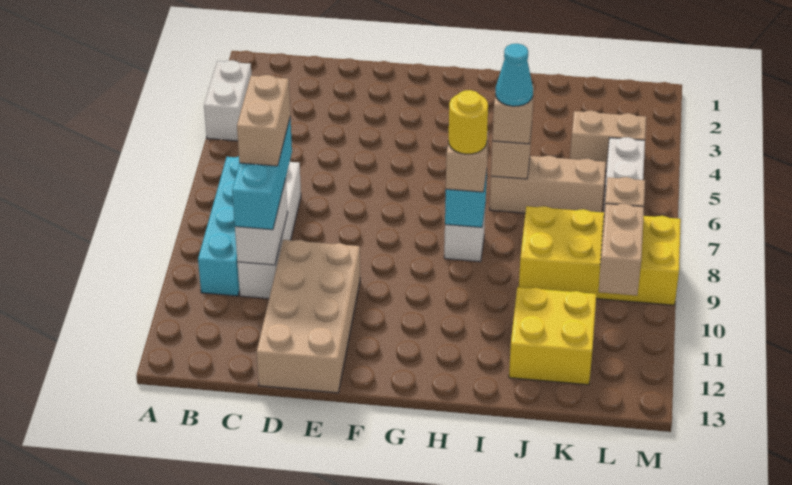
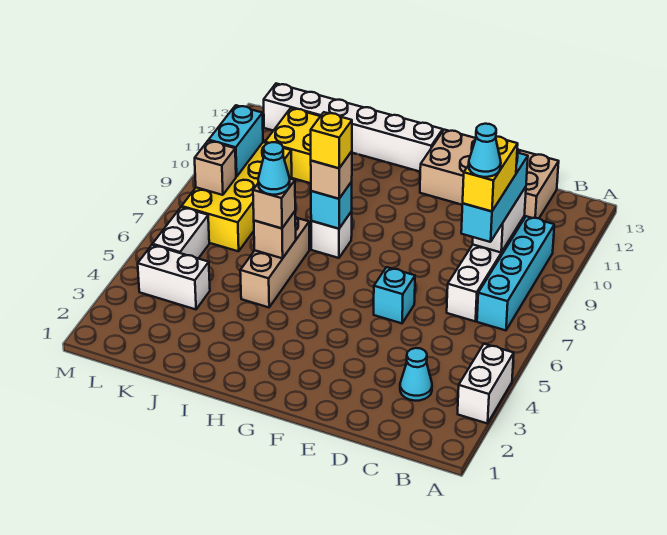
none -> cyan 1x1 cone [400,348,432,401]
tan 1x2 brick [237,75,290,166] -> yellow 1x2 brick [463,137,518,211]
none -> cyan 1x1 cone [469,124,501,177]
tan 2x4 brick [257,240,360,393] -> tan 2x4 brick turned to [420,130,559,218]
none -> cyan 1x1 brick [374,267,415,323]
none -> white 1x6 brick [264,84,443,172]
yellow 1x1 round brick [449,90,488,154] -> yellow 1x1 brick [311,112,352,168]
tan 1x3 brick [490,156,606,213] -> tan 1x3 brick turned to [240,217,309,307]
yellow 2x4 brick [519,206,681,305] -> yellow 2x4 brick turned to [182,142,292,251]
tan 1x2 brick [570,111,646,170] -> white 1x2 brick [138,245,210,309]
tan 1x2 brick [599,204,644,296] -> cyan 1x2 brick [209,105,263,177]

